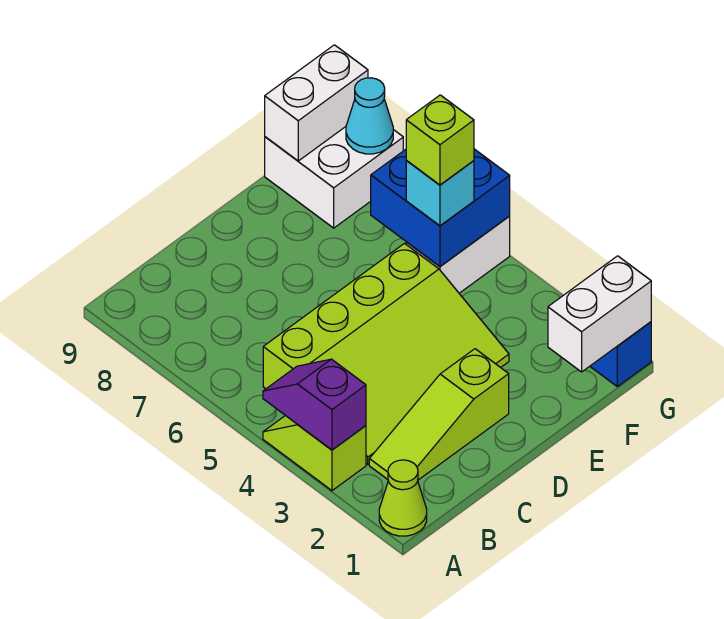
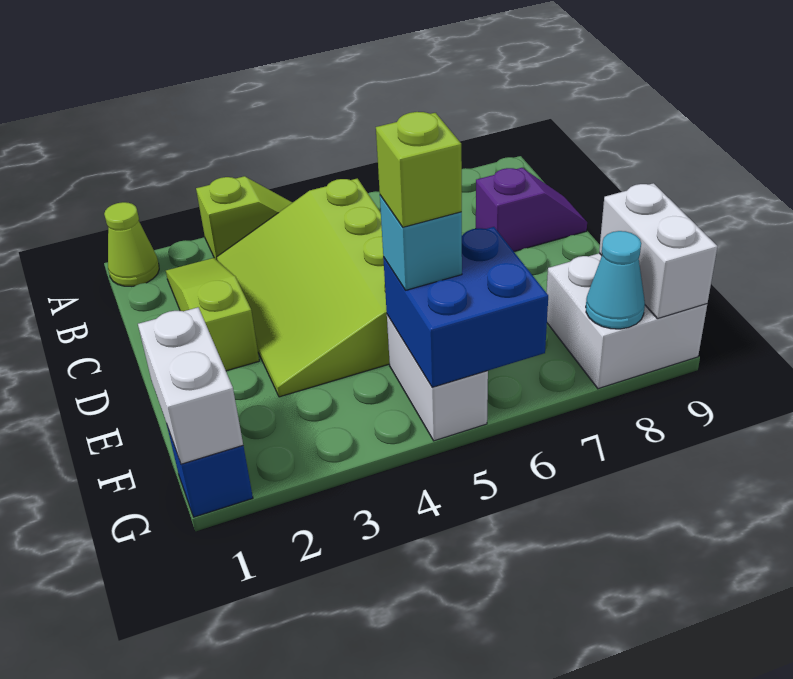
purple 1x2 slope [263,359,366,450] -> purple 1x2 slope moved to [476,168,587,252]

